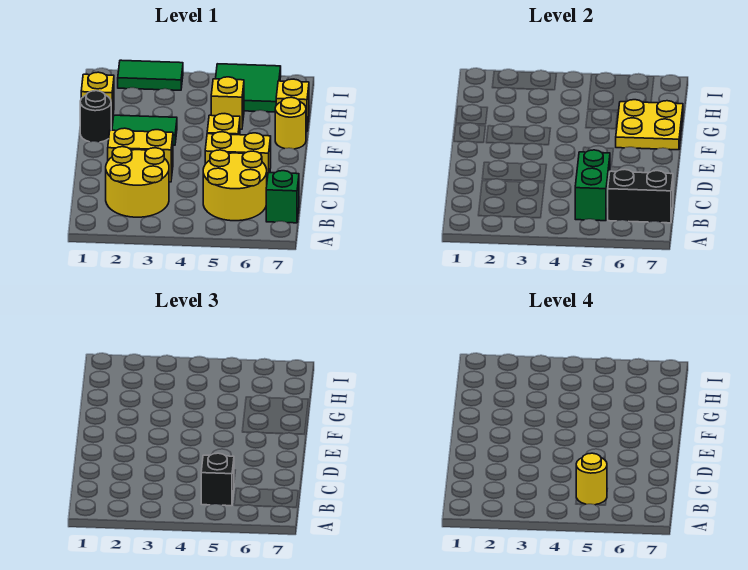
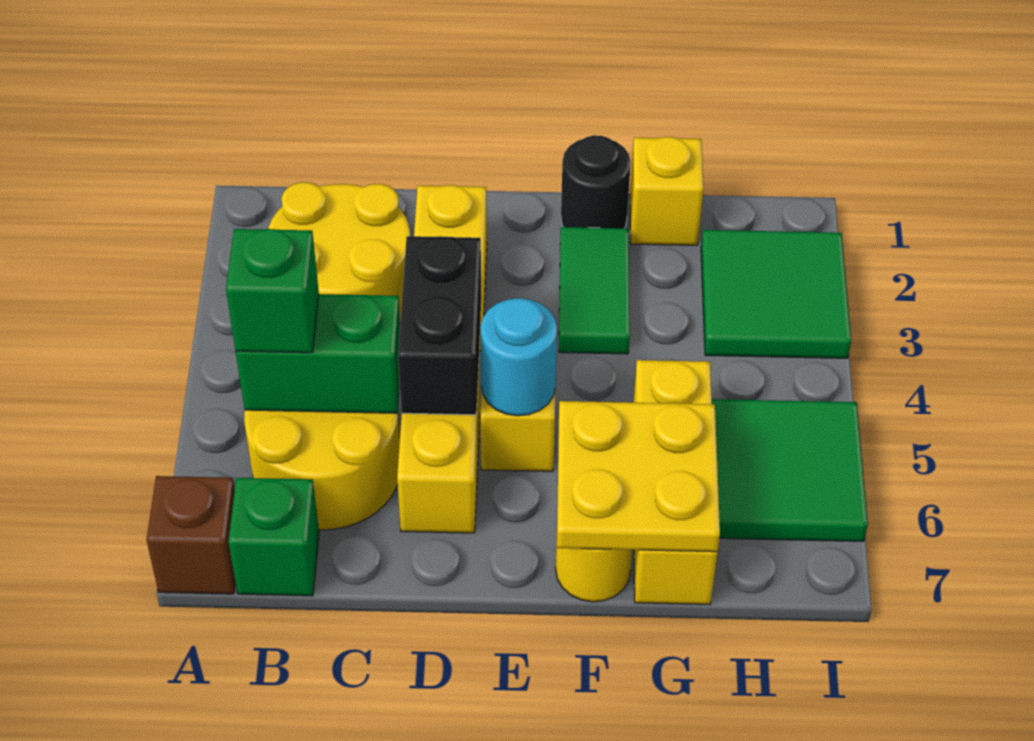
none -> brown 1x1 brick [146,476,235,594]
black 1x1 brick [201,453,234,506] -> green 1x1 brick [226,229,319,353]
yellow 1x1 round brick [576,453,607,505] -> none
black 1x2 brick [608,169,673,223] -> black 1x2 brick moved to [398,236,481,415]
none -> cyan 1x1 round brick [481,298,557,416]
green 1x2 tile [118,60,183,90] -> green 2x2 tile [701,230,851,358]

